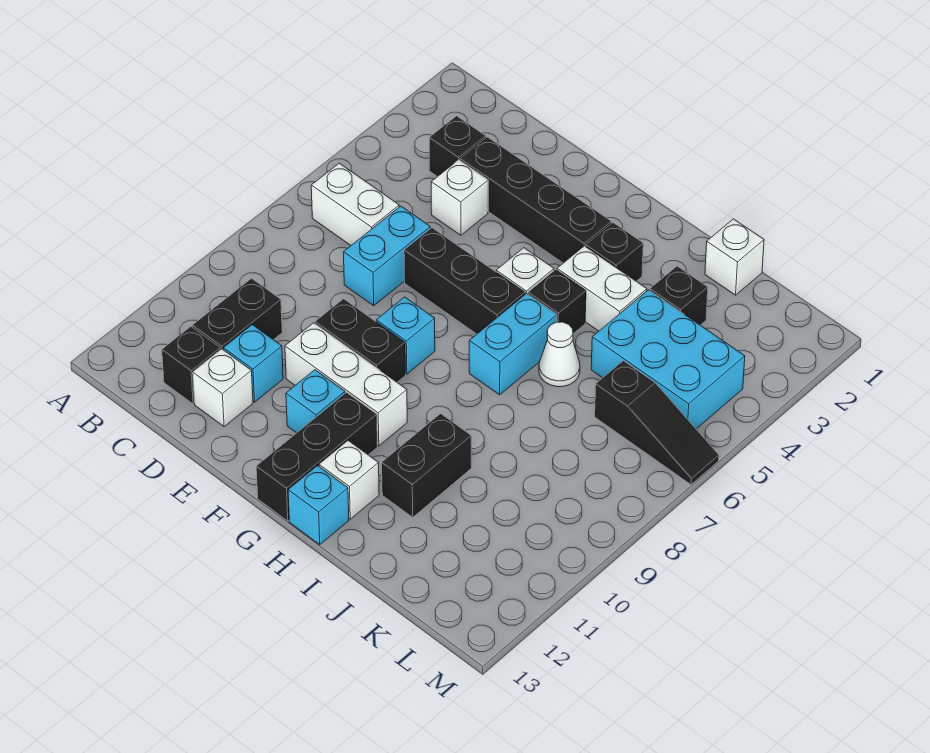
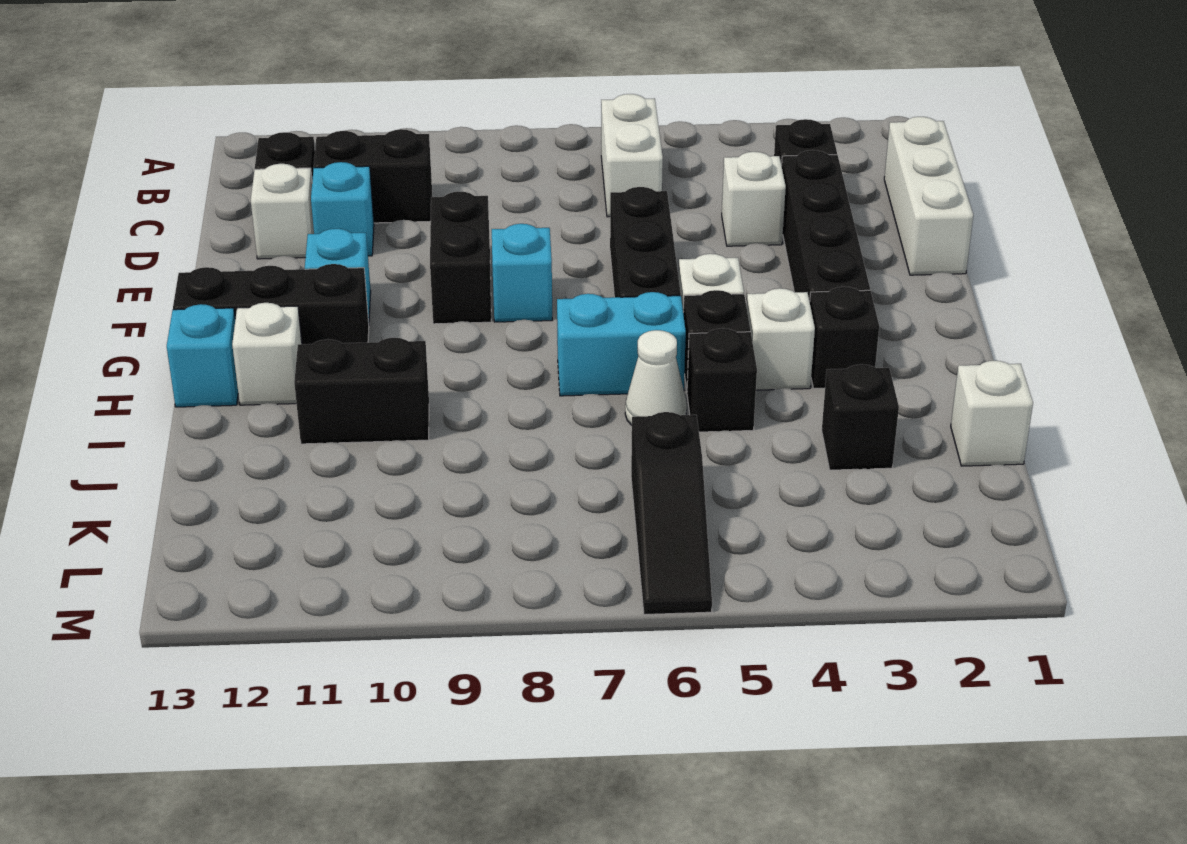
cyan 1x2 brick [344,206,430,306] -> none
white 1x3 brick [285,323,407,446] -> white 1x3 brick moved to [884,117,973,275]
white 1x2 brick [557,246,647,331] -> white 1x1 brick [747,288,815,390]
none -> black 1x1 brick [687,328,757,432]
cyan 2x3 brick [591,290,745,429] -> none

